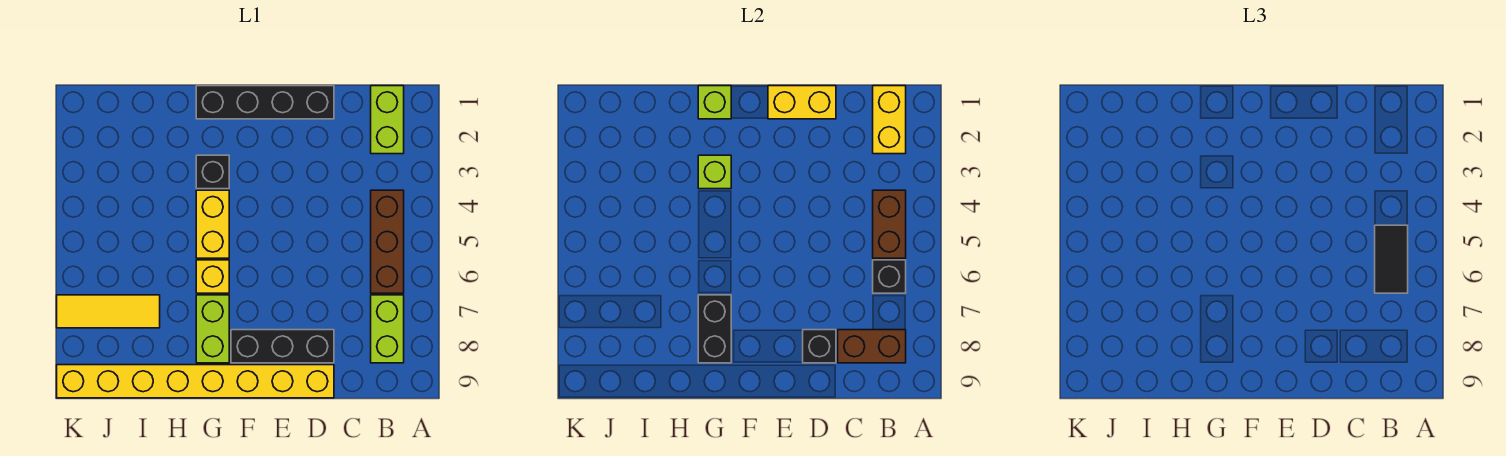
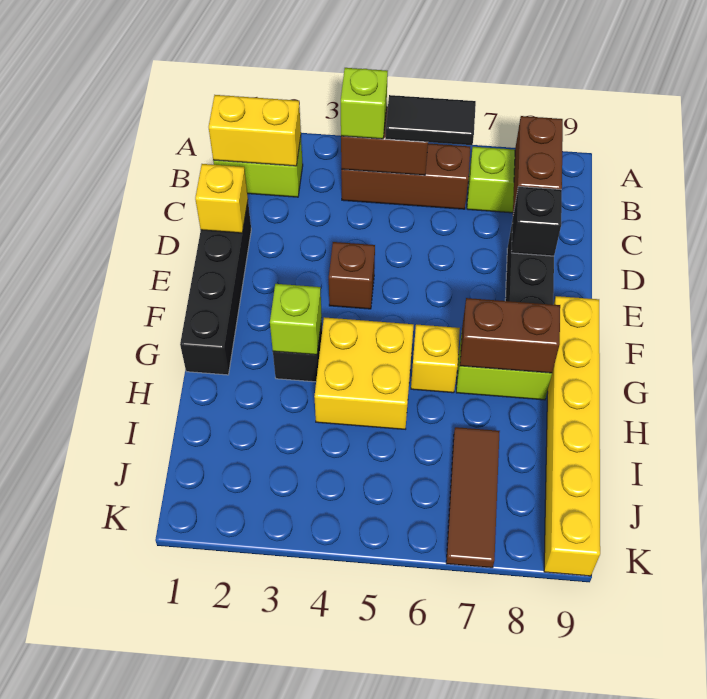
black 1x1 brick [873,260,906,293] -> none
yellow 1x2 brick [768,86,836,119] -> yellow 1x1 brick [195,164,248,233]
yellow 1x8 brick [57,365,334,398] -> yellow 1x6 brick [544,296,600,576]
none -> brown 1x1 brick [329,242,375,309]
lime 1x1 brick [698,86,731,119] -> lime 1x1 brick moved to [341,68,388,139]
yellow 1x2 brick [196,190,229,258] -> yellow 2x2 brick [314,317,414,429]
black 1x2 brick [698,295,731,363] -> brown 1x2 brick [460,298,560,373]
yellow 1x3 tile [57,295,160,328] -> brown 1x3 tile [446,427,500,568]

